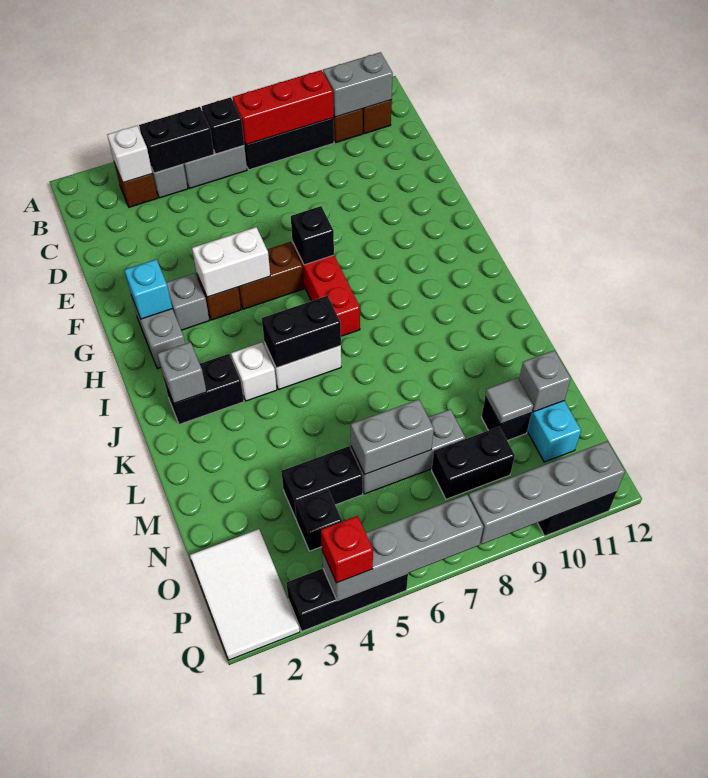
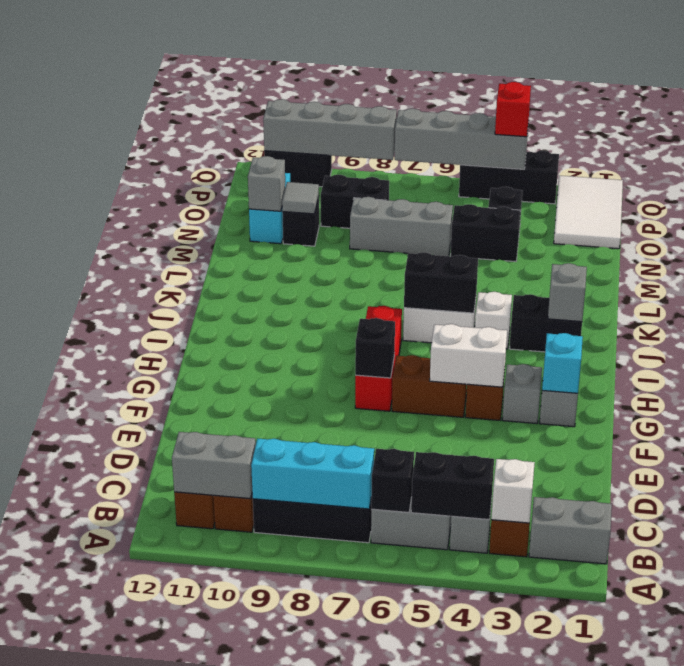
red 1x3 brick [233,70,334,145] -> cyan 1x3 brick [251,439,374,509]
grey 1x2 brick [351,399,434,475] -> grey 1x2 brick moved to [529,497,612,564]

